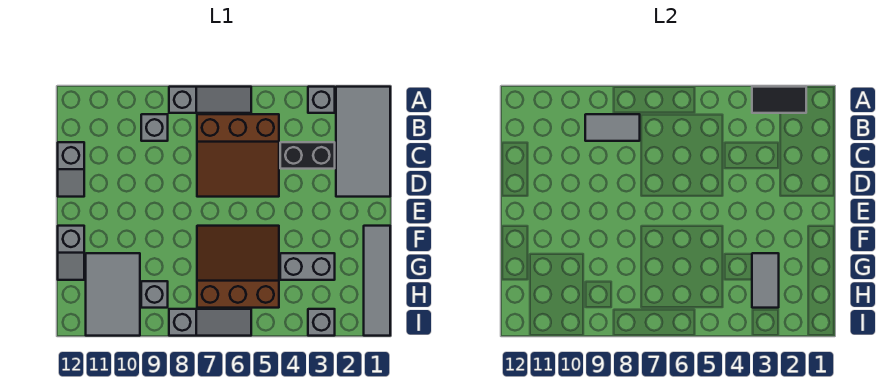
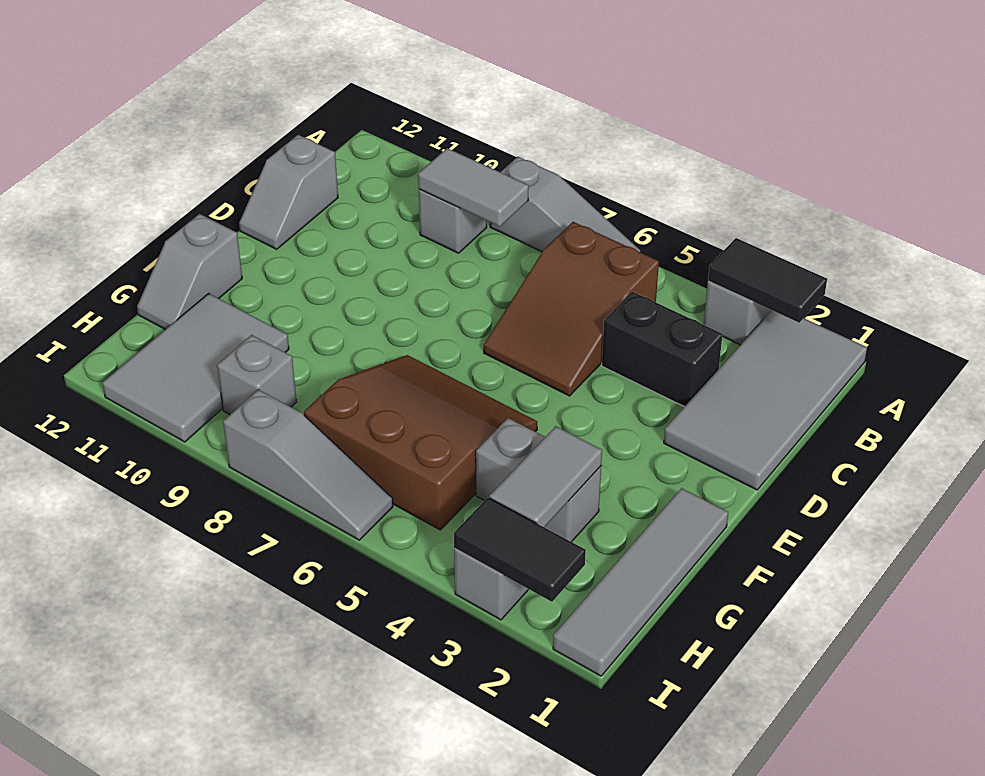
brown 3x3 slope [197,114,279,197] -> brown 2x3 slope [484,222,659,396]
none -> black 1x2 tile [454,498,586,602]

